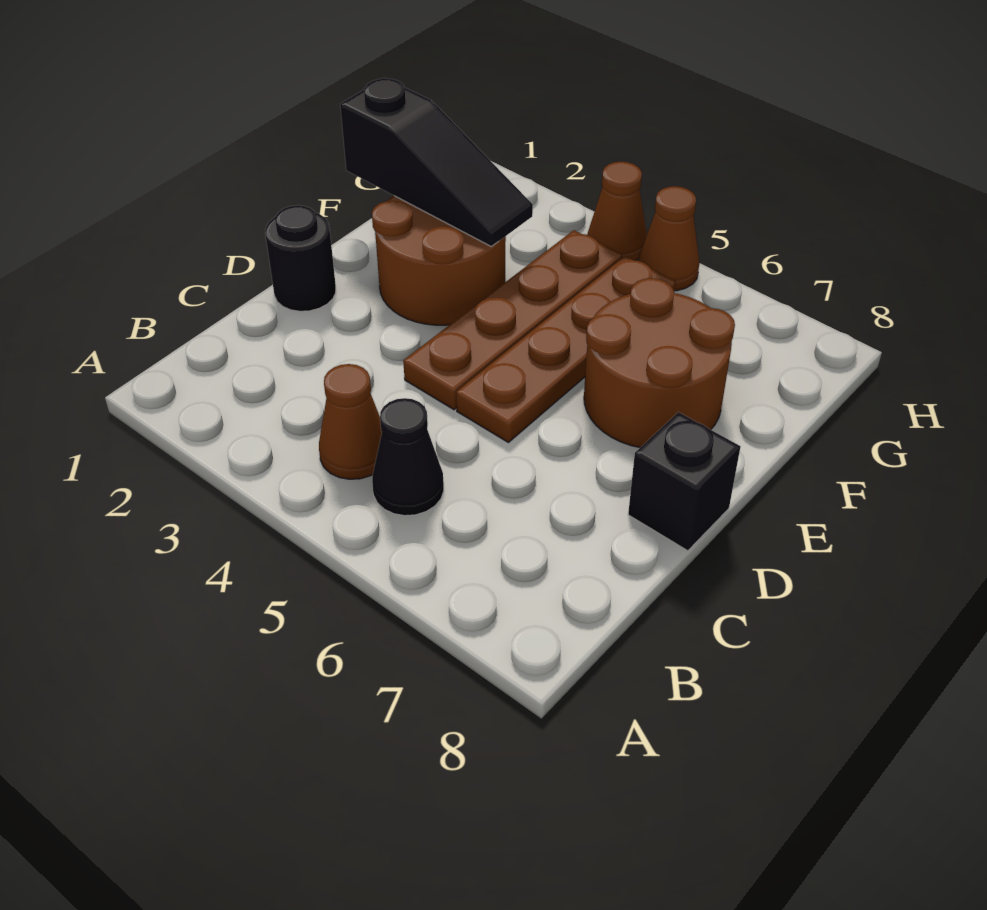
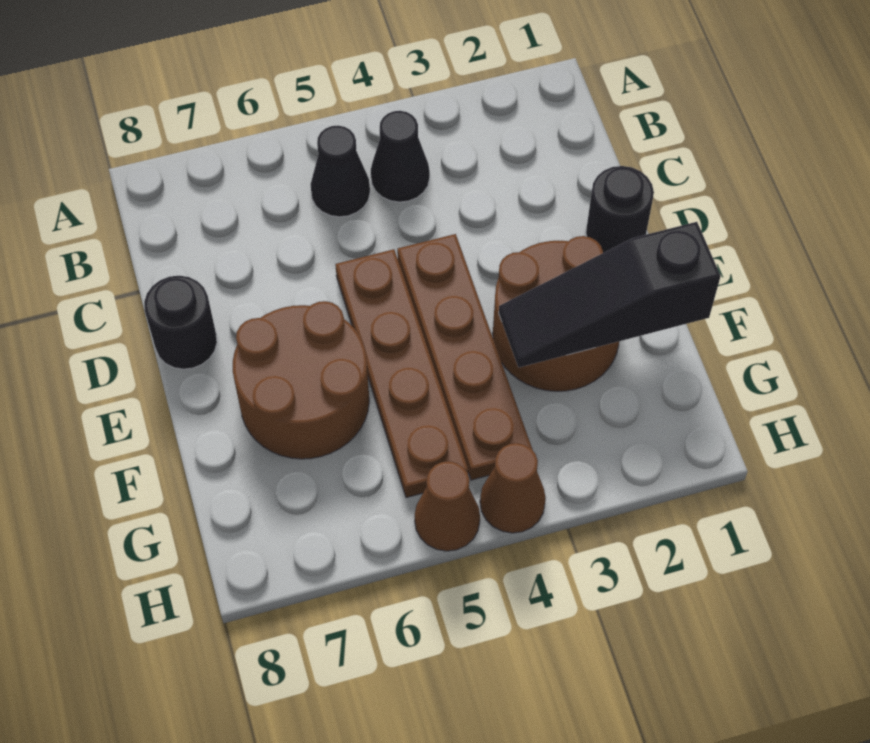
brown 1x1 cone [319,364,382,479] -> black 1x1 cone [371,111,430,202]
black 1x1 brick [628,412,741,551] -> black 1x1 round brick [144,276,217,369]

